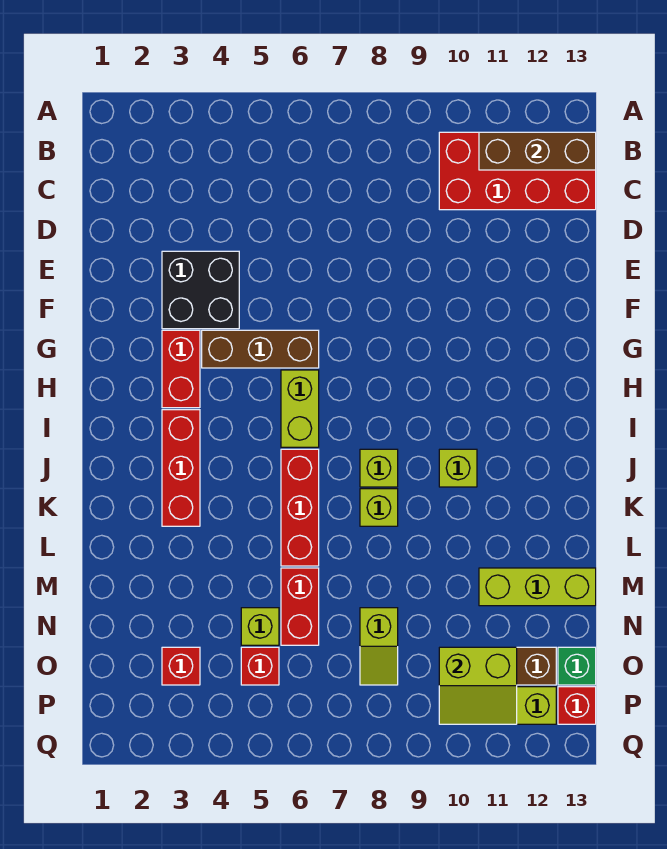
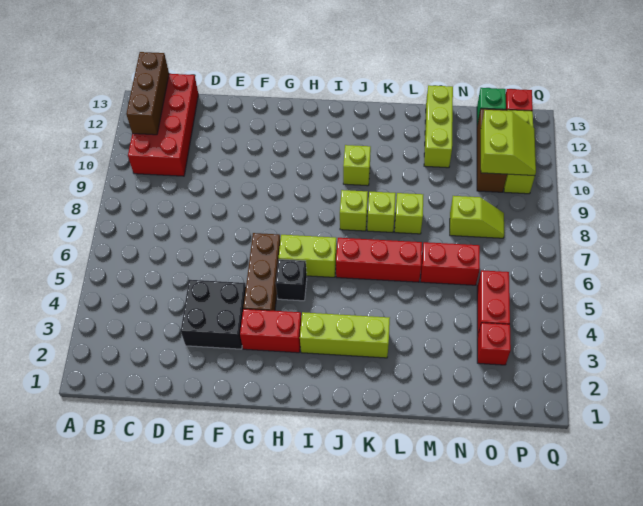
none -> black 1x1 brick [276,259,307,301]
red 1x3 brick [162,410,200,526] -> lime 1x3 brick [300,312,390,358]
lime 1x1 brick [241,608,279,645] -> lime 1x1 brick moved to [395,193,423,234]
red 1x1 brick [241,647,279,685] -> red 1x2 brick [477,270,510,336]

